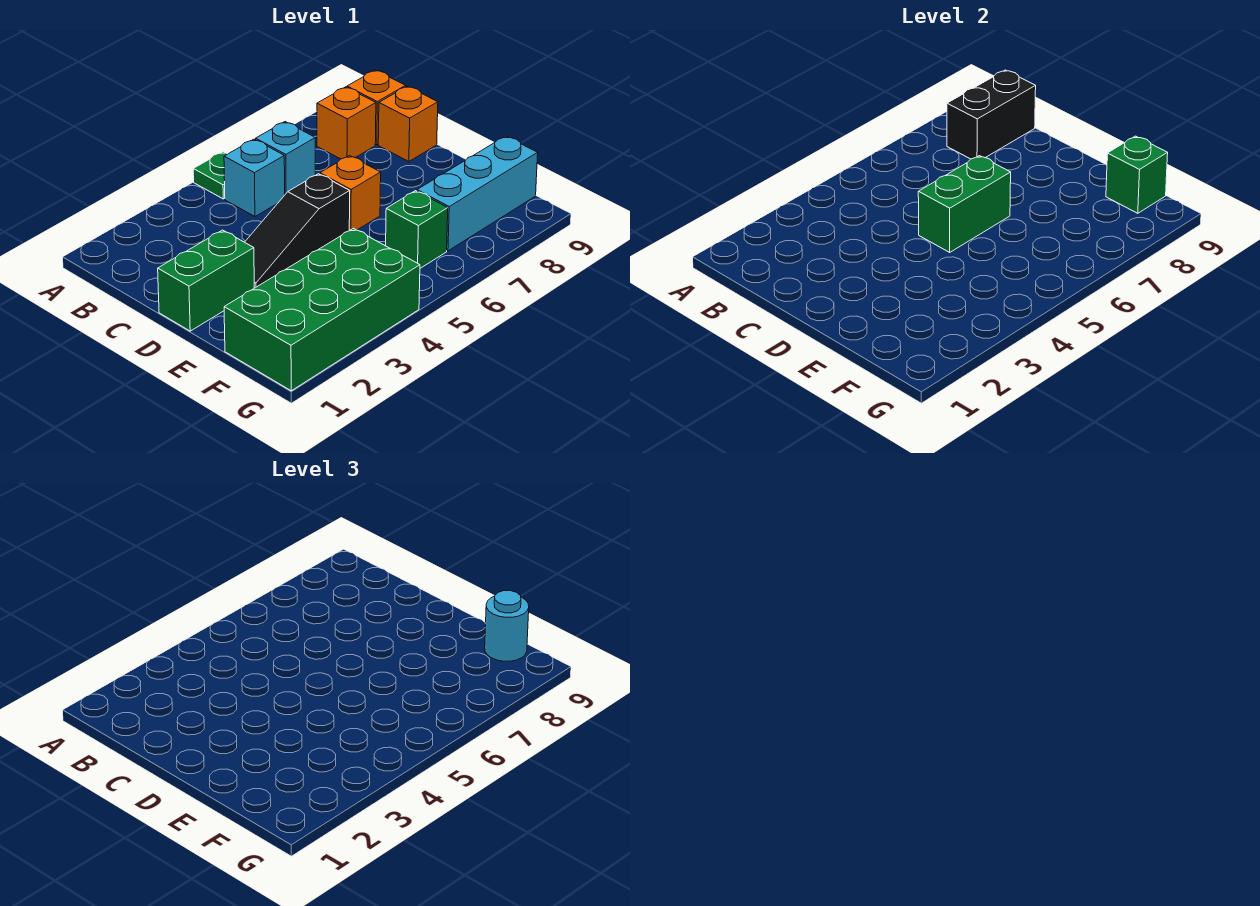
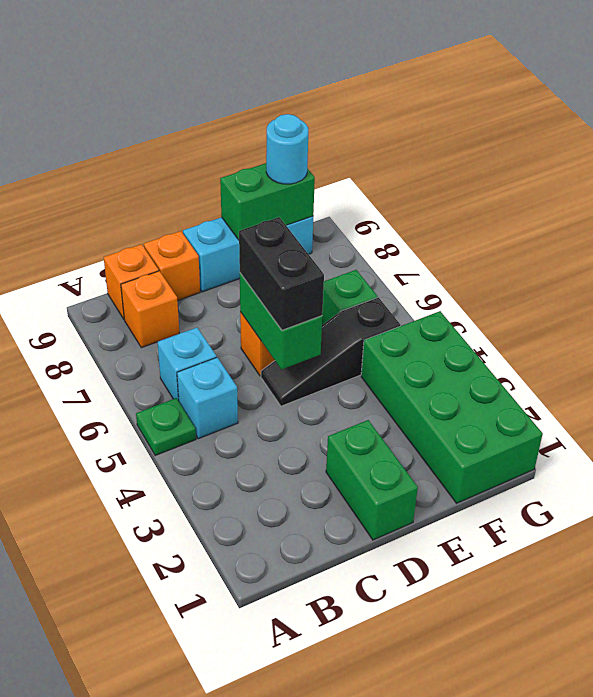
black 1x2 brick [947,70,1036,159] -> black 1x2 brick moved to [239,217,324,330]
black 1x3 slope [245,174,350,288] -> black 1x3 slope turned to [261,297,400,406]
cyan 1x3 brick [417,136,538,251] -> cyan 1x3 brick turned to [183,216,313,292]
green 1x1 brick [1106,136,1168,213] -> green 1x2 brick [220,163,315,240]

